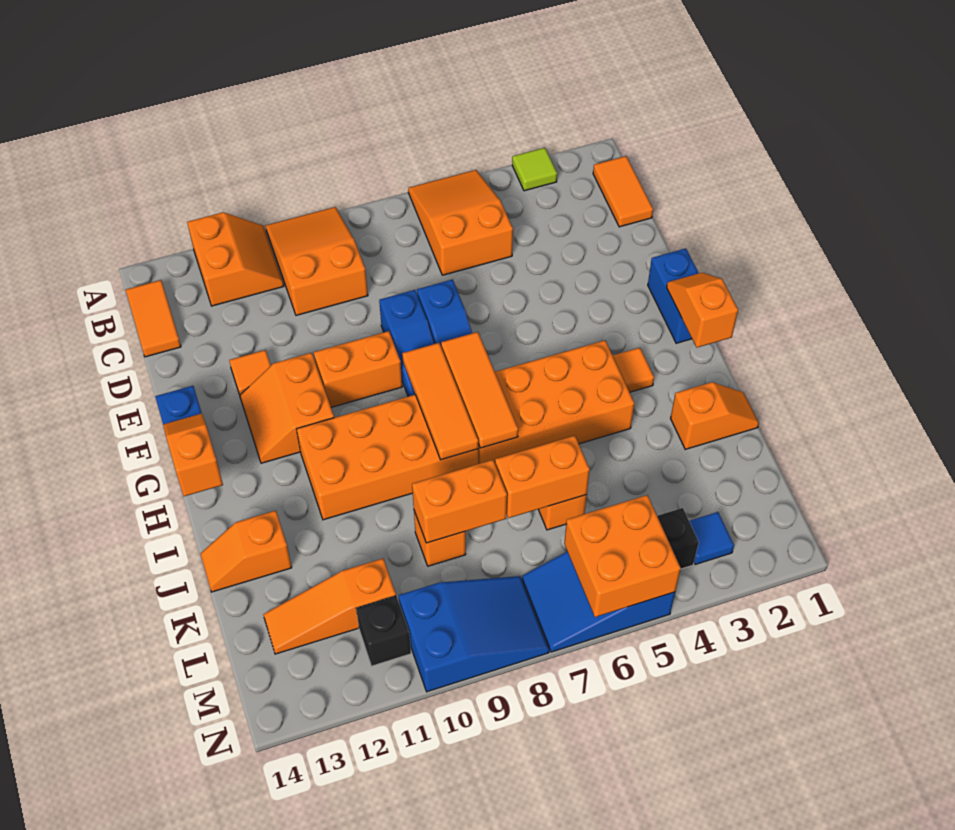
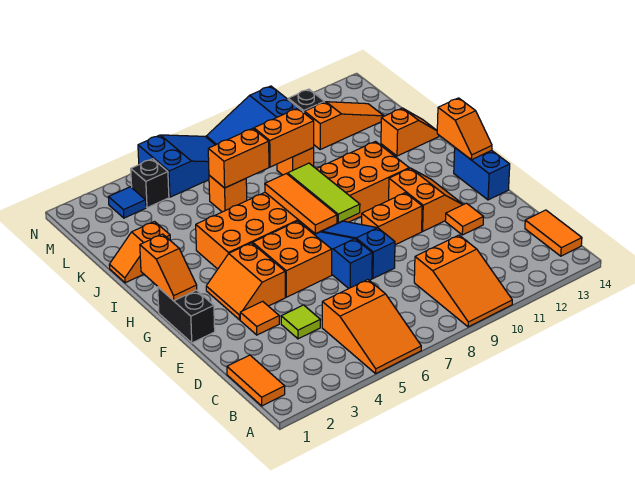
lime 1x1 tile [512,148,557,191] -> lime 1x1 tile moved to [281,305,320,339]
orange 2x2 slope [187,212,284,306] -> orange 2x2 slope moved to [206,243,285,320]
blue 1x2 brick [648,248,698,343] -> black 1x2 brick [158,287,215,343]
orange 1x3 tile [402,343,478,460] -> lime 1x3 tile [288,163,360,223]
orange 1x1 tile [613,348,654,392] -> orange 1x1 tile moved to [240,301,279,335]
orange 2x2 brick [564,495,681,617] -> orange 2x2 brick moved to [253,221,332,297]

